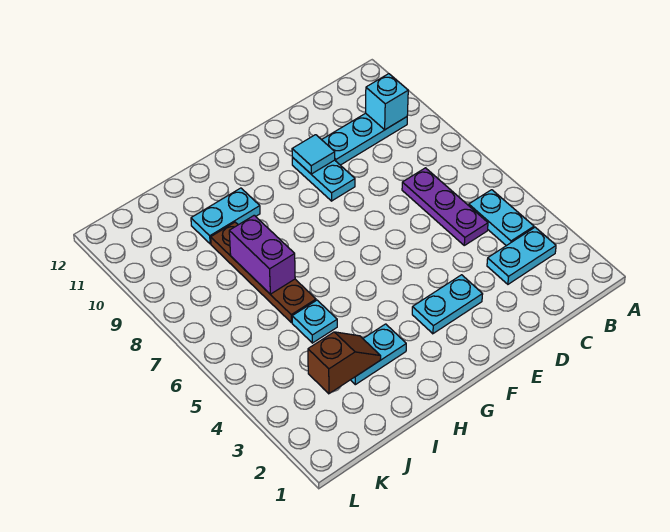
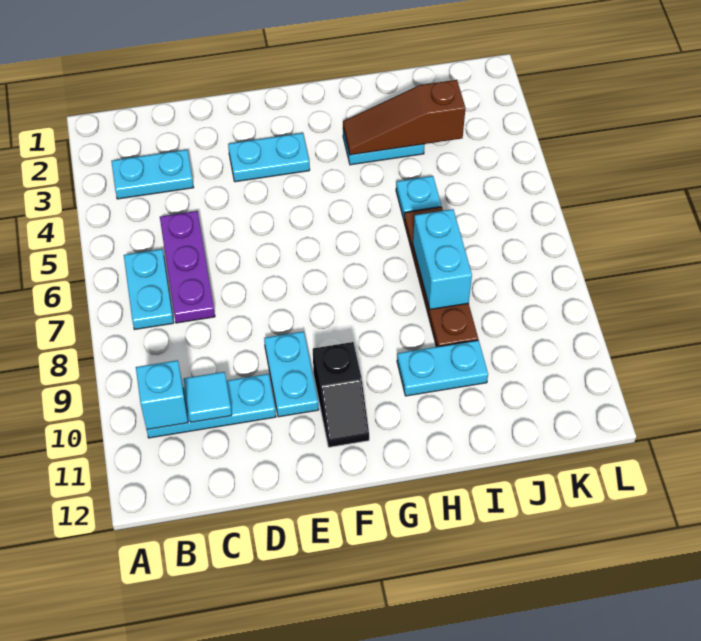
cyan 1x2 plate [469,190,534,246] -> cyan 1x2 plate moved to [124,249,174,330]
cyan 1x1 tile [292,135,335,174] -> cyan 1x1 tile moved to [184,372,232,422]
none -> black 1x2 slope [313,342,369,447]
brown 1x2 slope [308,332,381,394] -> brown 1x3 slope [343,80,465,155]
purple 1x2 brick [229,215,295,294] -> cyan 1x2 brick [413,209,472,309]

